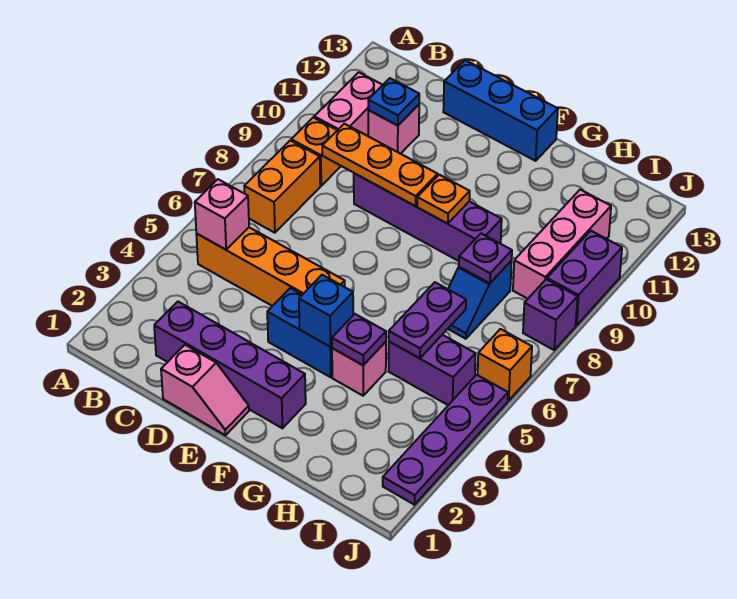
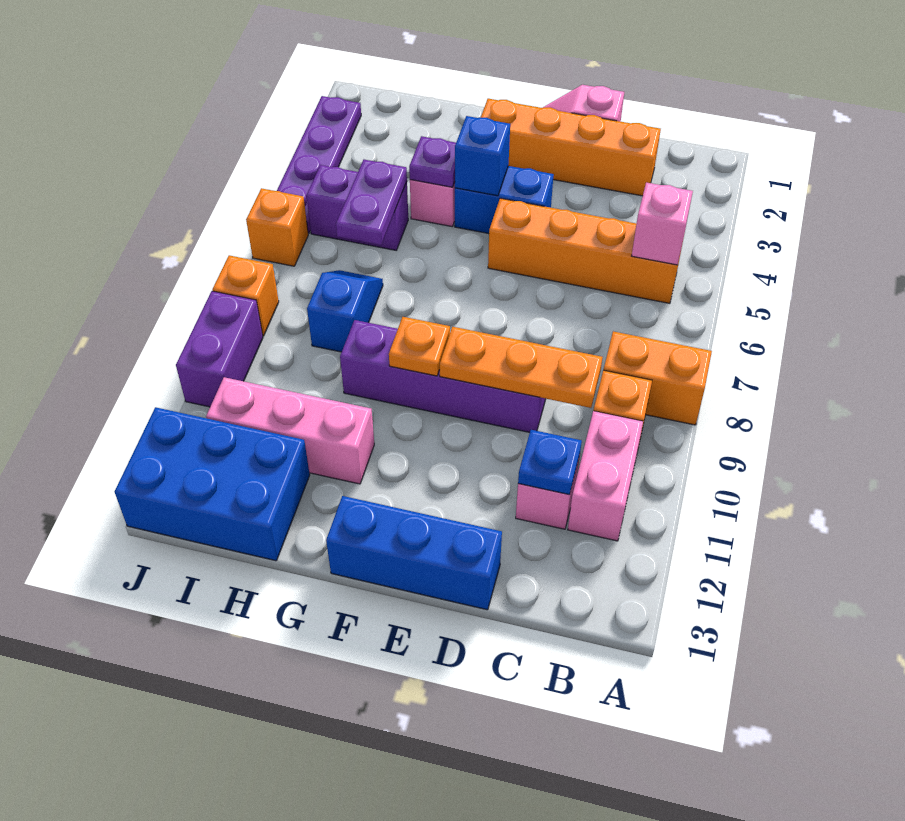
orange 1x2 brick [244,140,320,233] -> orange 1x2 brick turned to [604,331,712,425]
purple 1x4 brick [154,302,306,428] -> orange 1x4 brick [481,99,661,196]
purple 1x1 plate [459,233,512,283] -> none
none -> blue 2x3 brick [115,407,310,561]
pink 1x3 brick [513,190,611,299] -> pink 1x3 brick turned to [206,377,374,484]
purple 1x1 brick [523,279,578,350] -> orange 1x1 brick [213,255,279,336]

